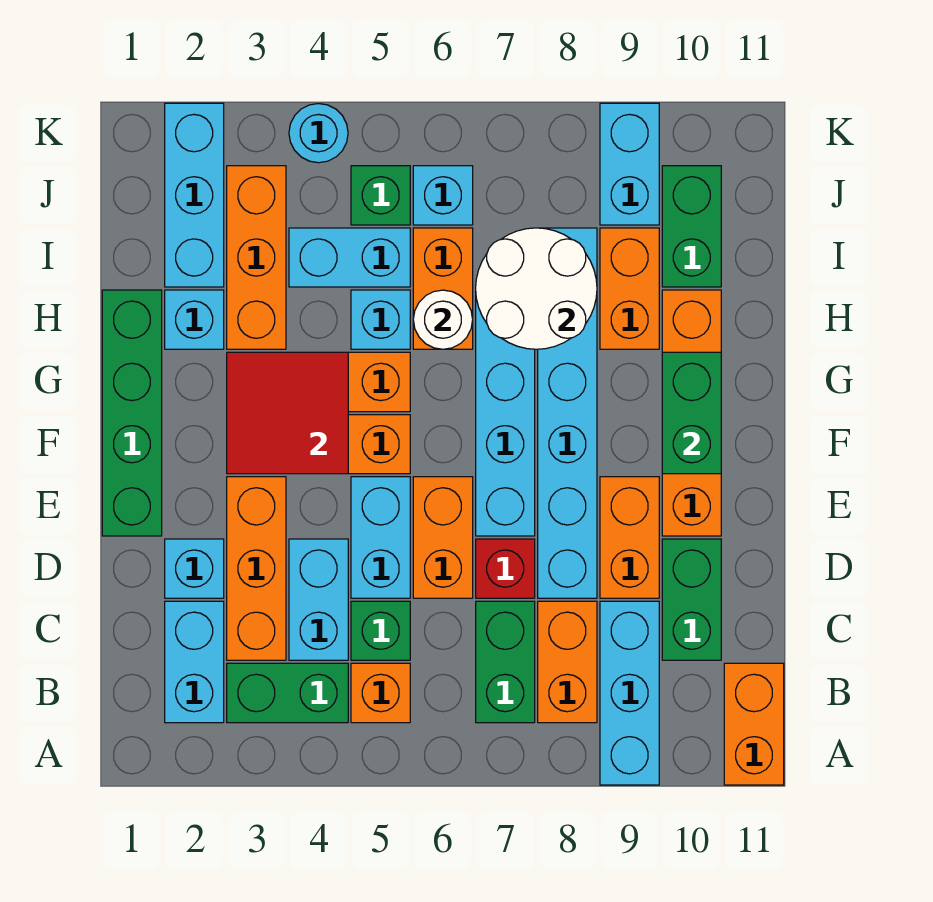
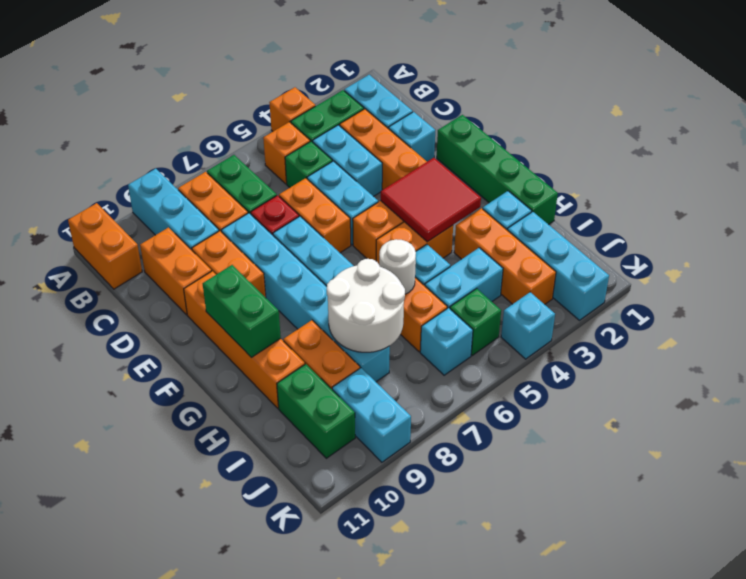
none -> orange 1x1 brick [269,87,315,131]
green 1x2 brick [662,539,721,660] -> orange 1x2 brick [140,228,211,315]
cyan 1x1 round brick [289,104,348,163] -> cyan 1x1 brick [501,292,555,359]

